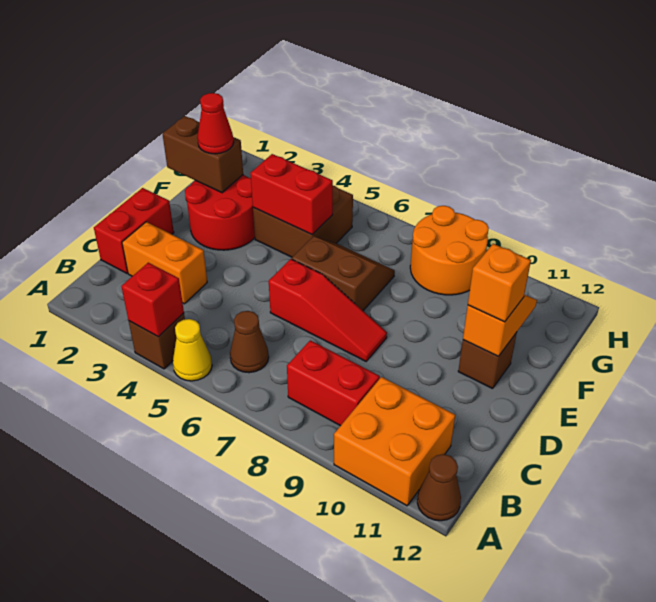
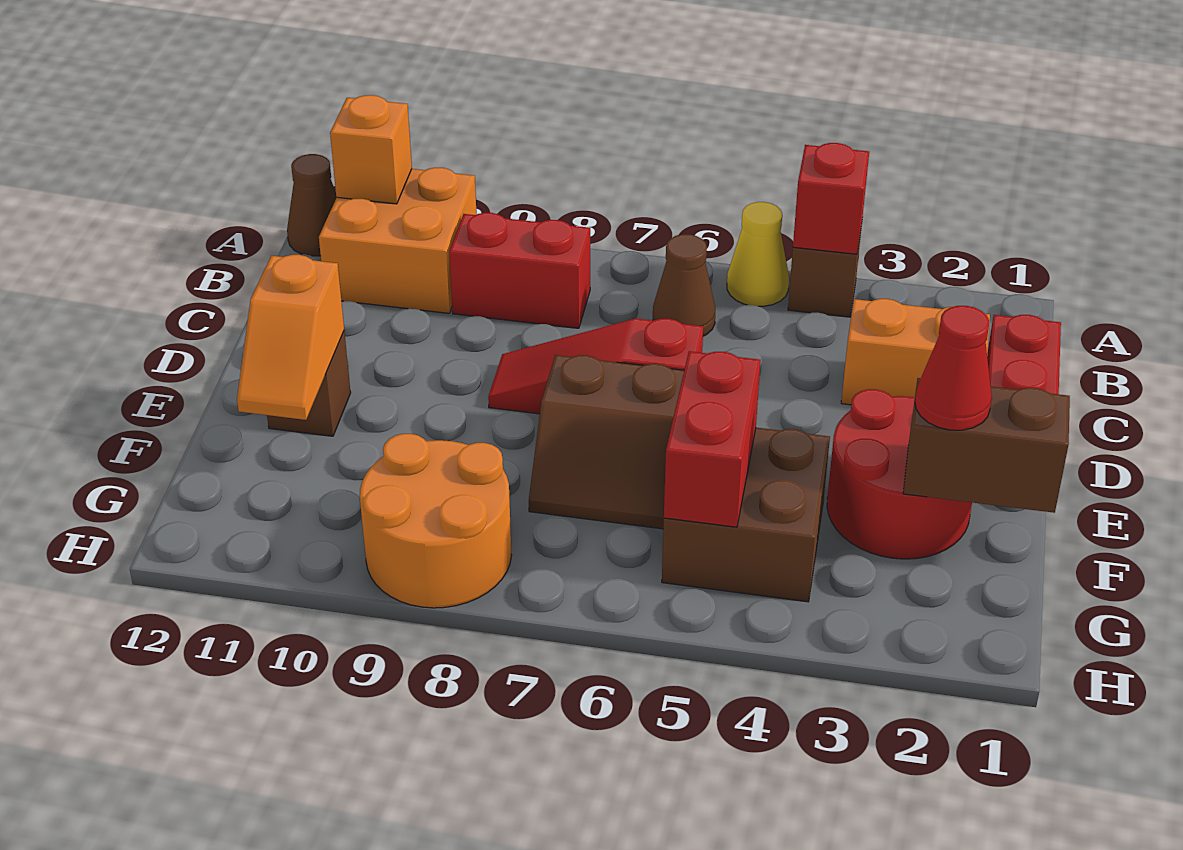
orange 1x1 brick [468,244,531,322] -> orange 1x1 brick moved to [330,95,412,204]
red 1x2 brick [250,154,333,235] -> red 1x2 brick turned to [664,351,761,527]

